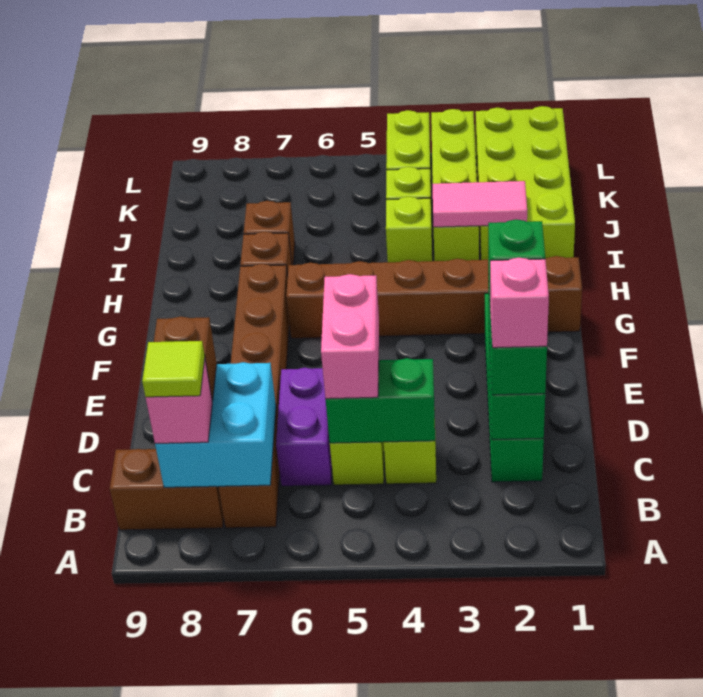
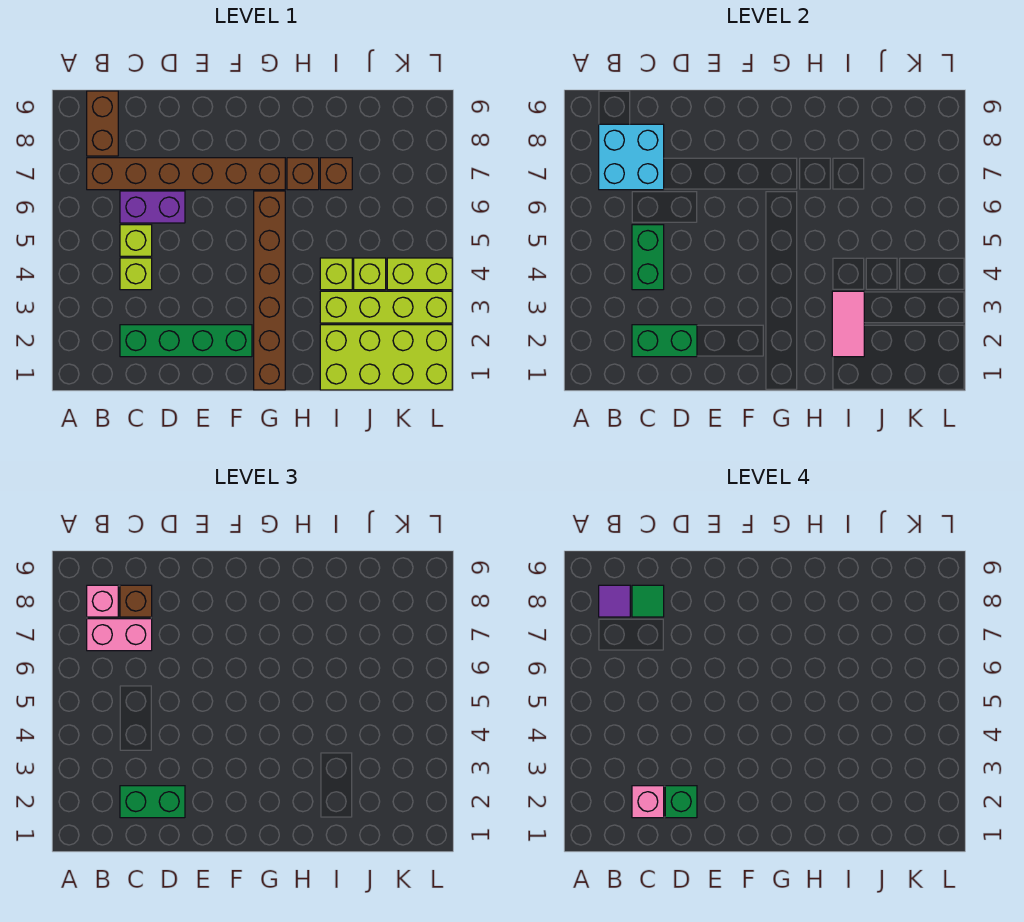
lime 1x1 tile [142,341,205,397] -> purple 1x1 tile [599,585,630,617]
pink 1x2 brick [321,274,379,399] -> pink 1x2 brick moved to [87,619,152,651]
none -> green 1x1 tile [632,585,664,617]

